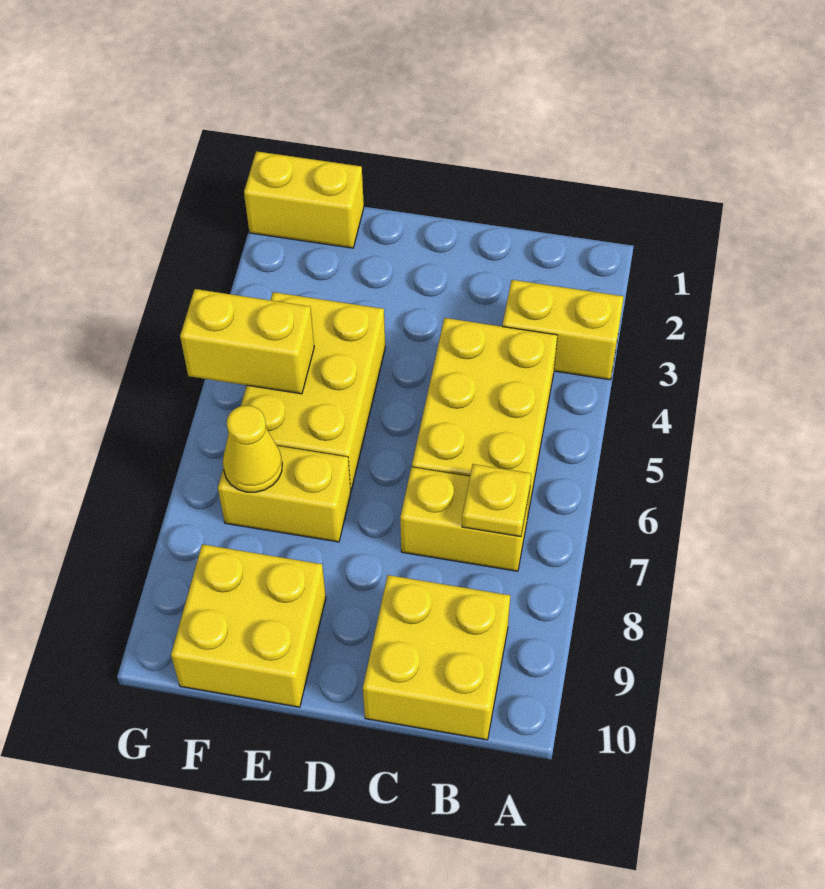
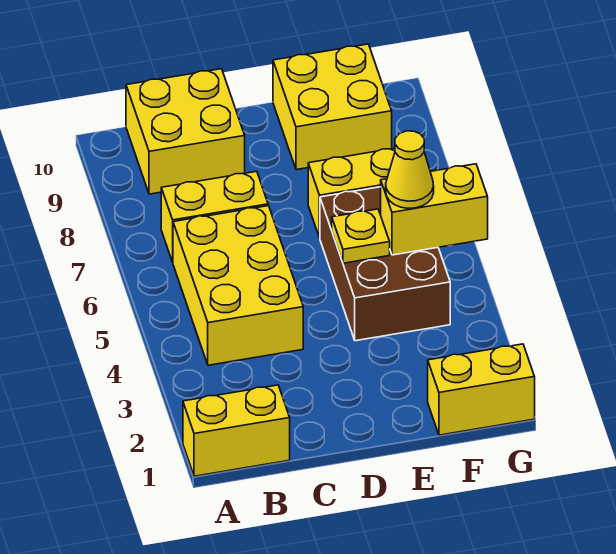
yellow 1x2 brick [502,280,624,380] -> yellow 1x2 brick moved to [183,385,290,476]
yellow 1x1 plate [462,464,531,537] -> yellow 1x1 plate moved to [332,209,390,263]
yellow 2x3 brick [241,292,385,490] -> brown 2x3 brick [320,187,450,341]
yellow 1x1 cone [223,405,282,492] -> yellow 1x1 cone moved to [386,131,434,208]

